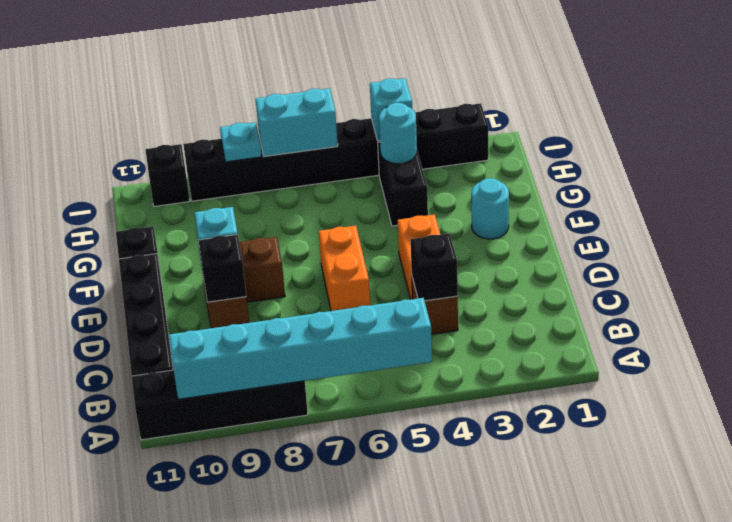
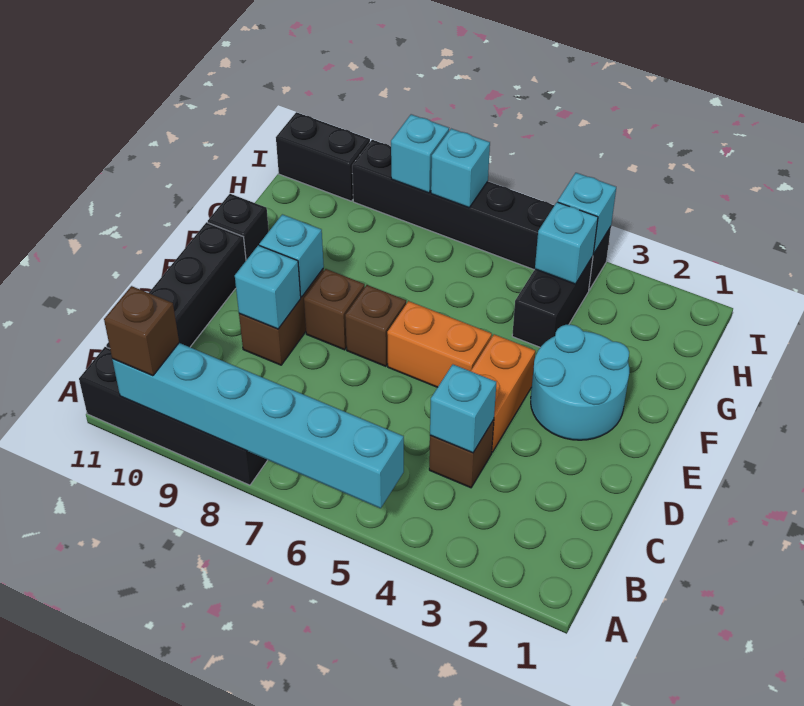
none -> brown 1x1 brick [104,286,179,376]
black 1x1 brick [411,234,458,301] -> cyan 1x1 brick [430,365,496,453]
orange 1x2 brick [319,226,370,311] -> orange 1x2 brick turned to [387,301,492,387]
black 1x1 brick [199,234,246,302] -> cyan 1x1 brick [235,245,301,329]
none -> brown 1x1 brick [345,285,406,366]
cyan 1x1 round brick [472,178,509,239] -> cyan 2x2 round brick [531,325,629,440]
cyan 1x1 round brick [379,103,417,164] -> cyan 1x1 brick [535,202,598,284]
black 1x8 brick [183,103,488,201] -> black 1x6 brick [352,140,611,290]
cyan 1x2 brick [256,88,338,157] -> cyan 1x1 brick [431,129,490,208]
cyan 1x1 plate [220,122,262,162] -> cyan 1x1 brick [391,114,449,193]
black 1x1 brick [145,144,190,206] -> black 1x2 brick [276,112,370,201]

